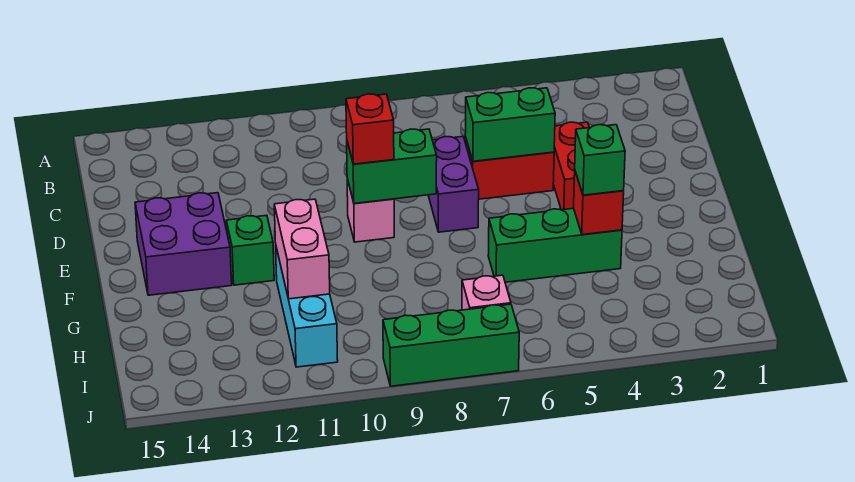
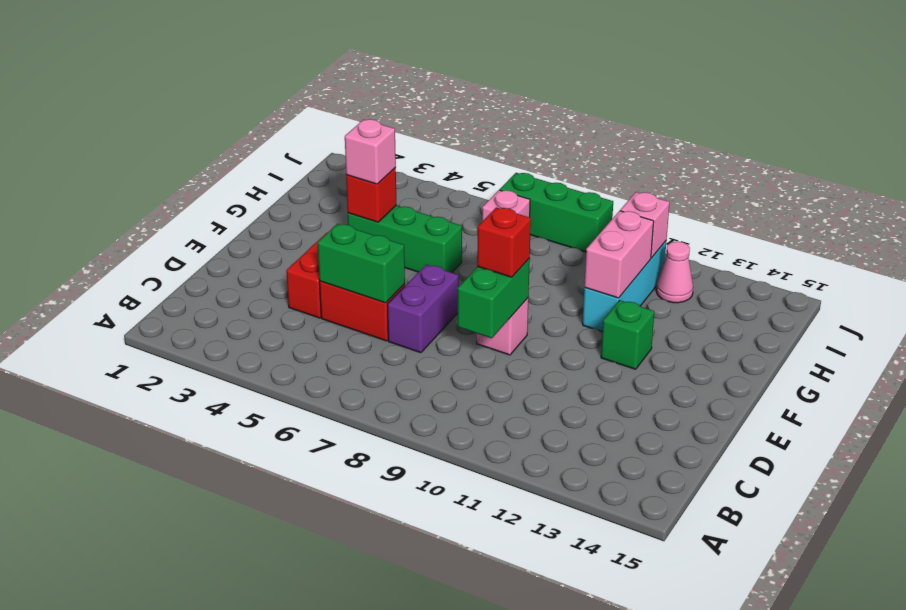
green 1x2 brick [347,129,437,203] -> green 1x2 brick turned to [458,258,530,338]
purple 2x2 brick [135,193,232,295] -> none
green 1x1 brick [575,125,625,195] -> pink 1x1 brick [345,119,396,184]
none -> pink 1x1 brick [620,192,670,258]
none -> pink 1x1 cone [656,242,693,303]

